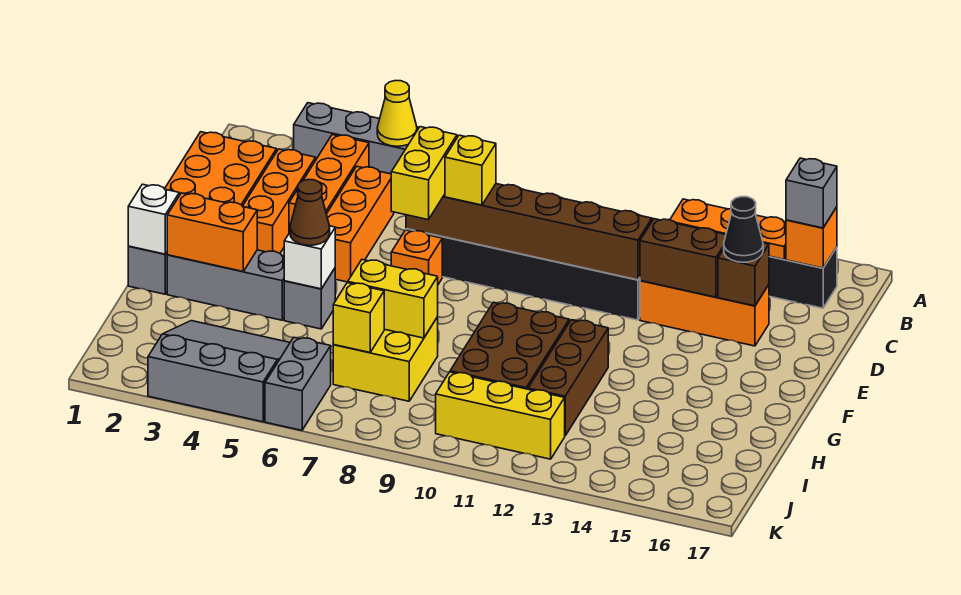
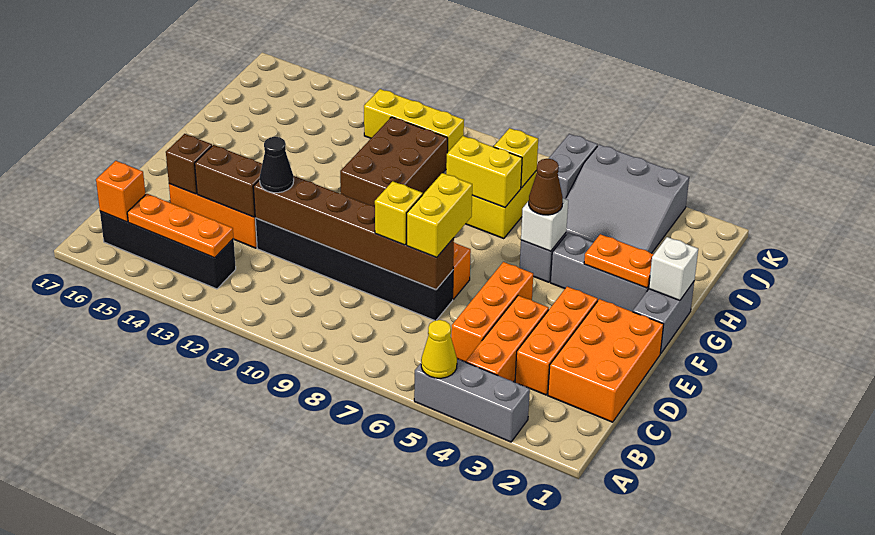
grey 1x1 brick [786,158,837,228] -> none
black 1x1 cone [724,197,763,262] -> black 1x1 cone moved to [260,137,294,193]
orange 1x2 brick [167,193,257,271] -> orange 1x2 plate [584,234,654,288]
brown 1x3 brick [528,320,608,436] -> none

